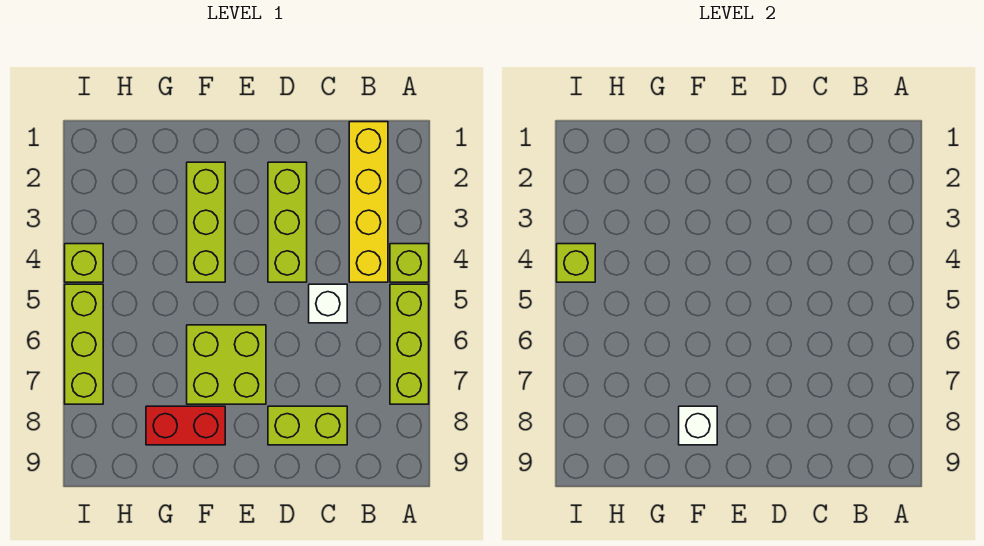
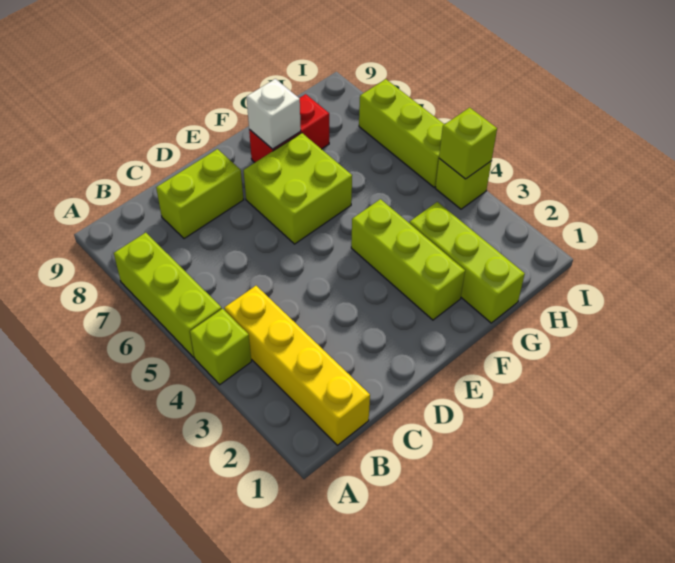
white 1x1 brick [309,284,347,323] -> none
lime 1x3 brick [268,162,307,282] -> lime 1x3 brick moved to [410,202,525,323]

